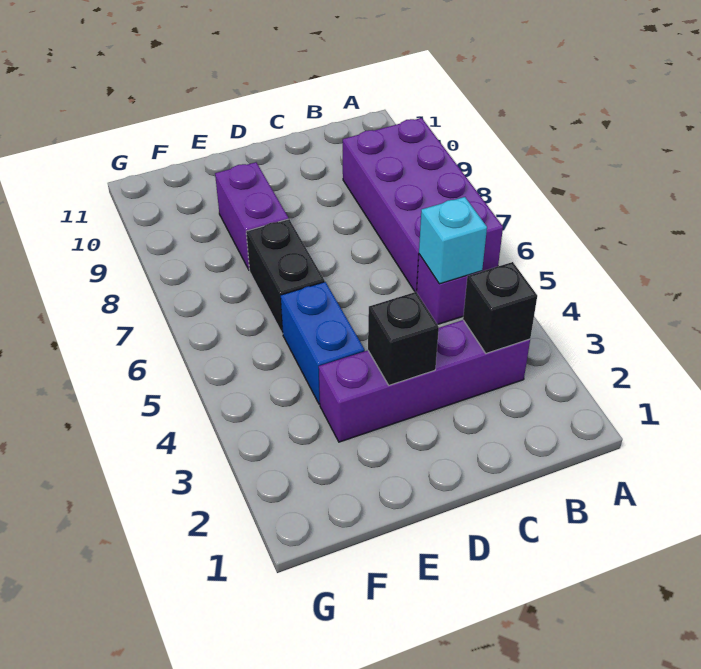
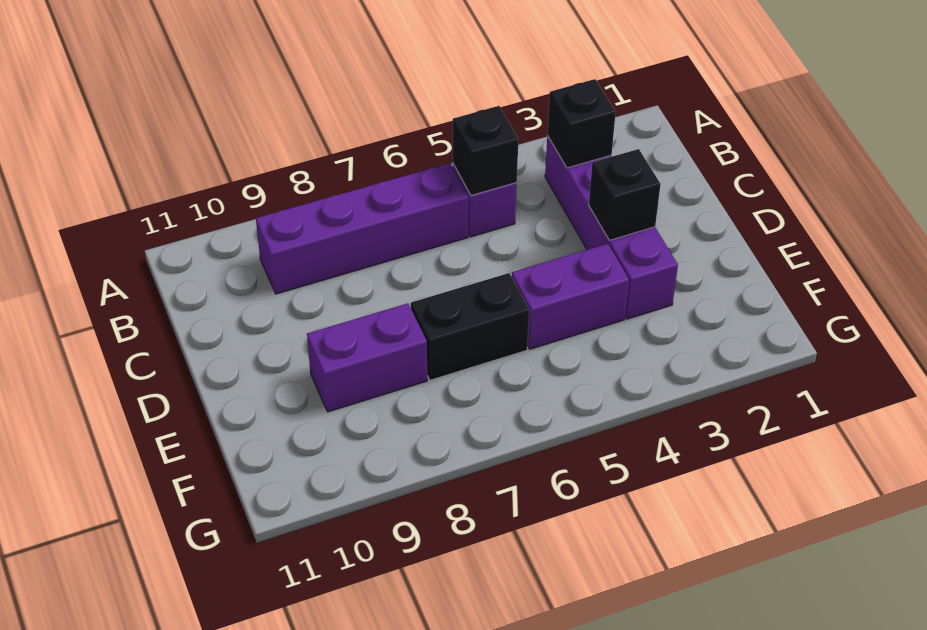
purple 2x4 brick [343,118,503,292] -> purple 1x4 brick [256,163,468,294]
cyan 1x1 brick [419,197,487,284] -> black 1x1 brick [453,106,519,195]
blue 1x2 brick [281,282,365,404] -> purple 1x2 brick [512,244,629,349]

